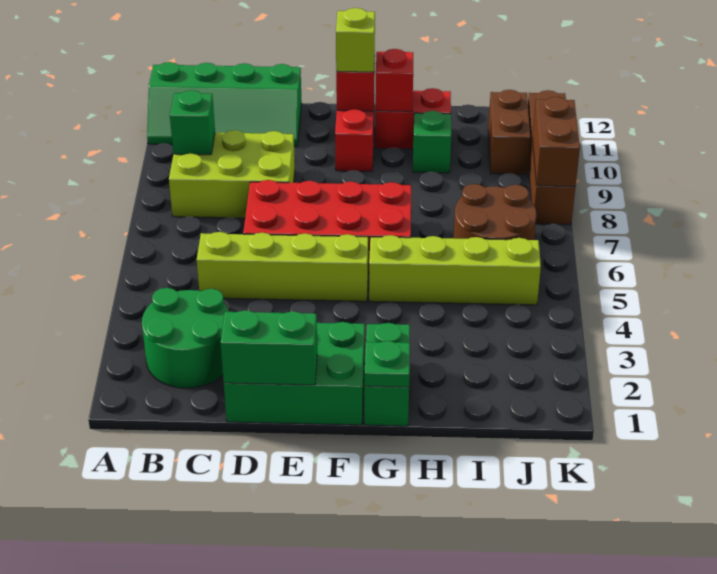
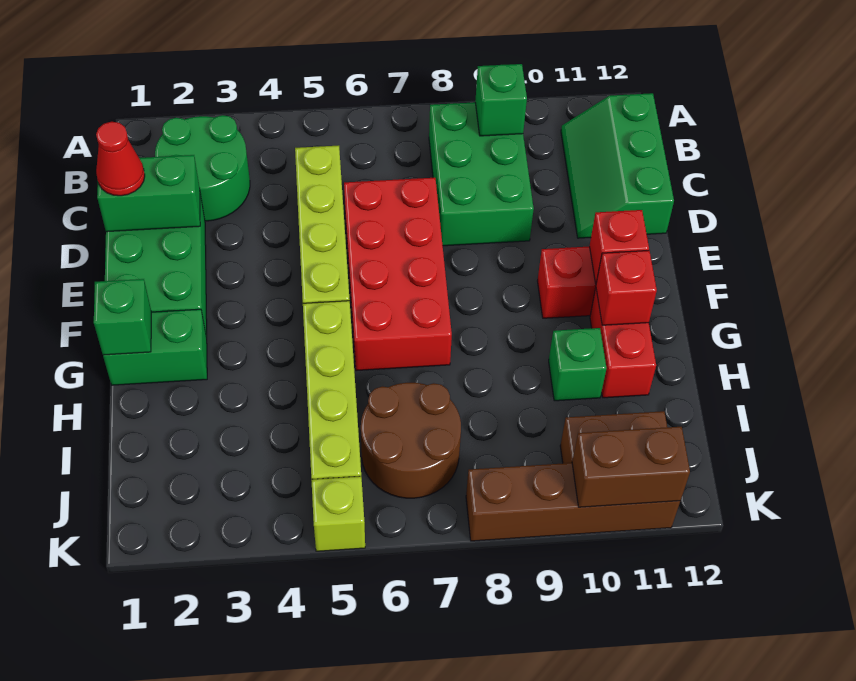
green 2x4 slope [147,62,302,147] -> green 2x3 slope [561,93,674,238]
lime 2x3 brick [169,130,295,218] -> green 2x3 brick [429,102,534,246]
green 1x2 brick [221,310,317,385] -> green 1x2 brick turned to [97,155,200,232]
none -> red 1x1 cone [96,122,145,196]
lime 1x1 brick [336,8,375,72] -> lime 1x1 brick moved to [311,476,365,551]
green 1x1 plate [364,341,410,387] -> green 1x1 brick [94,279,151,355]
brown 1x2 brick [533,97,580,187] -> brown 1x2 brick moved to [572,427,690,507]

